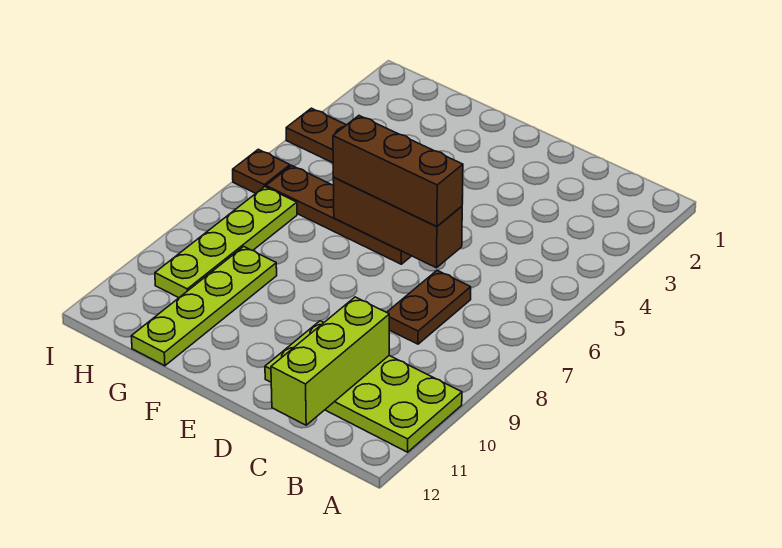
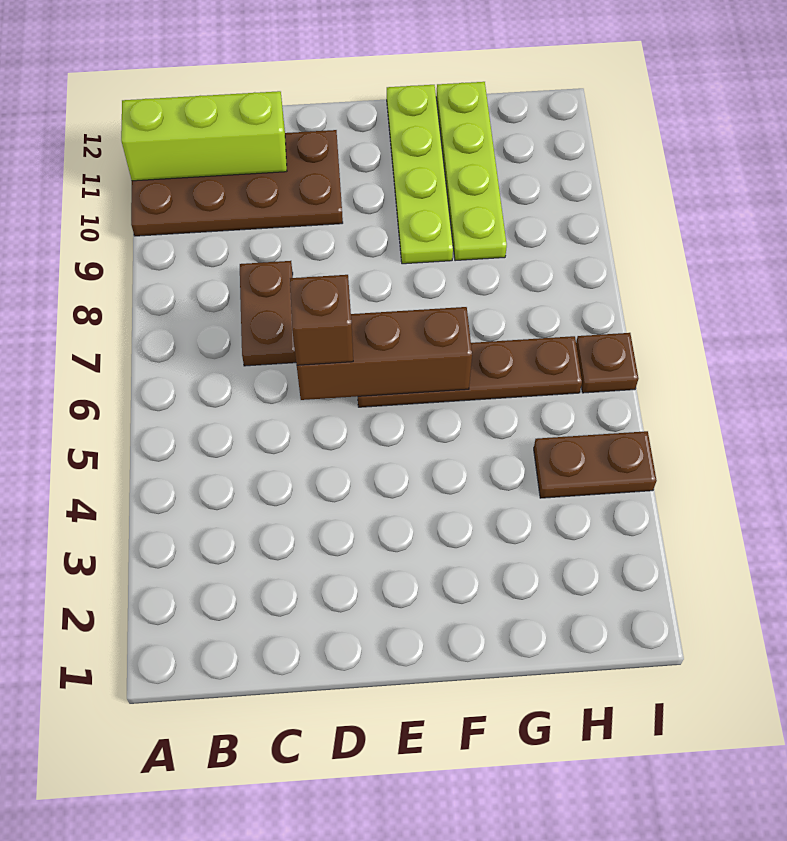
lime 2x4 plate [265,321,462,452] -> brown 2x4 plate [131,130,343,236]
lime 1x3 brick [271,297,389,425] -> lime 1x3 brick turned to [121,91,287,181]
brown 1x3 brick [333,116,463,226] -> brown 1x1 brick [290,275,353,365]
lime 1x4 plate [155,187,297,298] -> lime 1x4 plate moved to [387,85,453,264]

